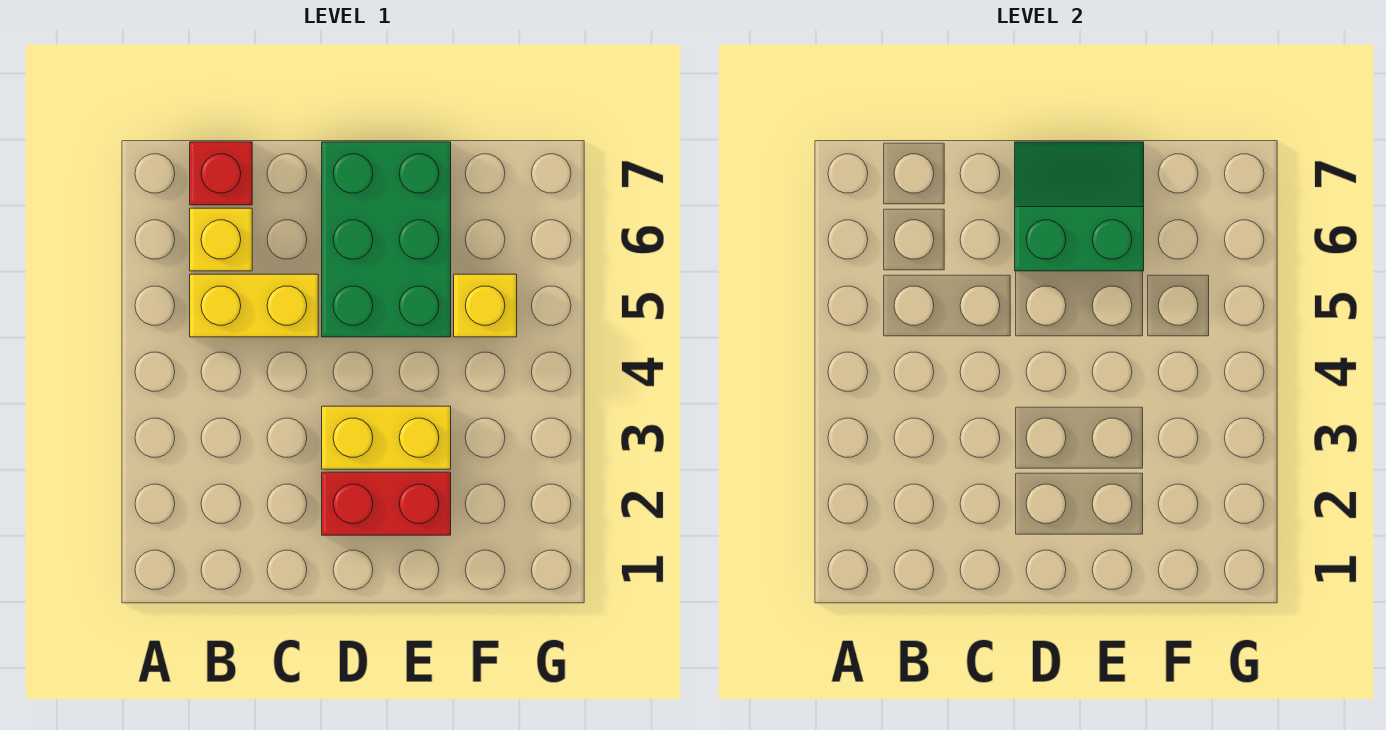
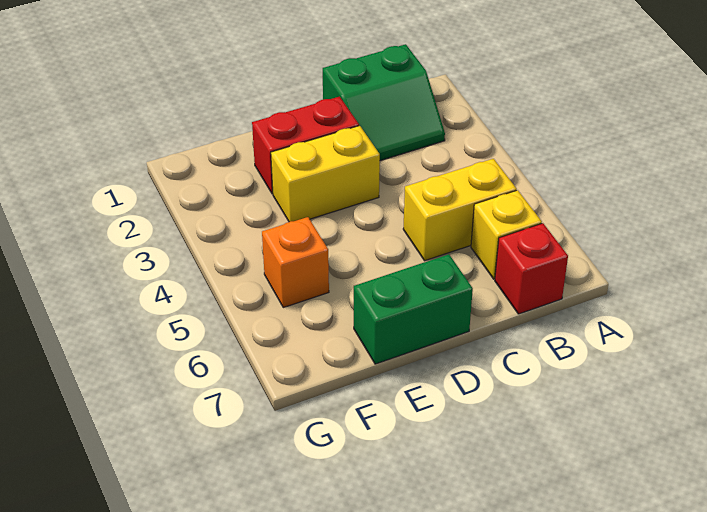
green 2x3 brick [322,142,451,337] -> green 1x2 brick [354,254,473,364]
green 2x2 slope [1015,142,1144,271] -> green 2x2 slope moved to [323,44,445,161]
yellow 1x1 brick [454,274,517,337] -> orange 1x1 brick [262,217,329,307]

